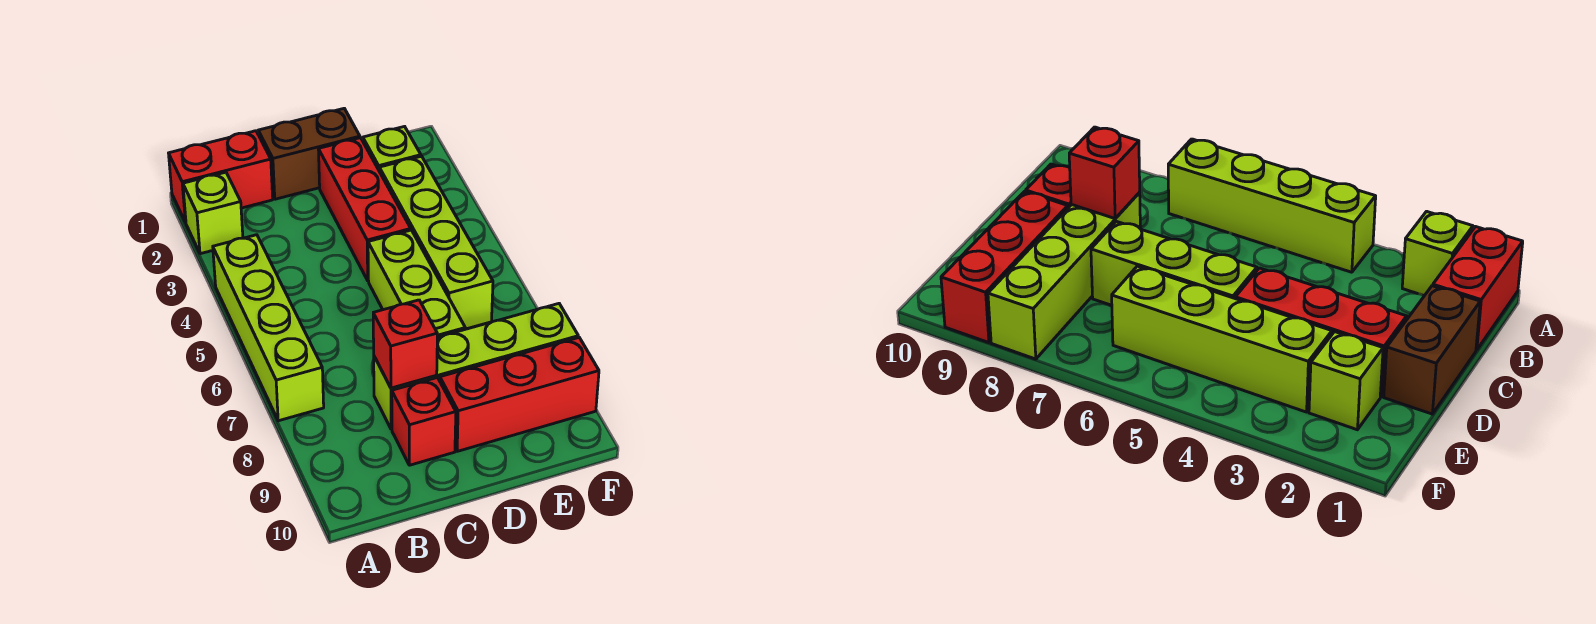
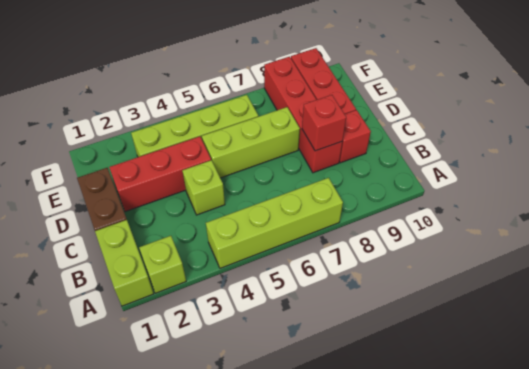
red 1x2 brick [169,131,273,222] -> lime 1x2 brick [95,220,154,306]
lime 1x4 brick [374,304,578,429] -> red 1x4 brick [264,57,342,173]
lime 1x1 brick [363,126,421,170] -> lime 1x1 brick moved to [182,160,225,215]

